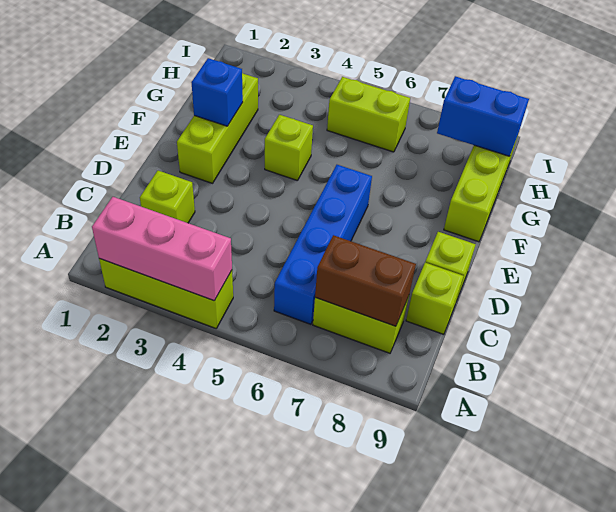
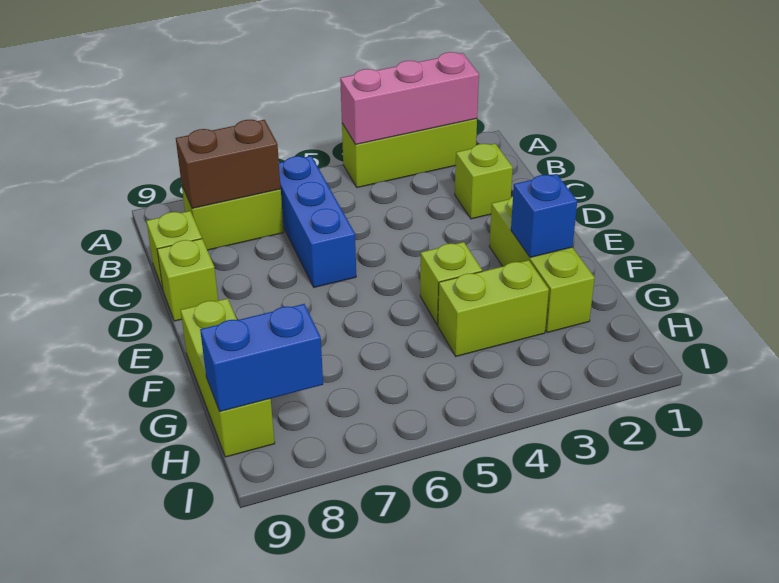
blue 1x4 brick [274,165,372,324] -> blue 1x3 brick [279,156,356,287]
lime 1x2 brick [327,77,410,152] -> lime 1x2 brick moved to [438,260,549,356]

